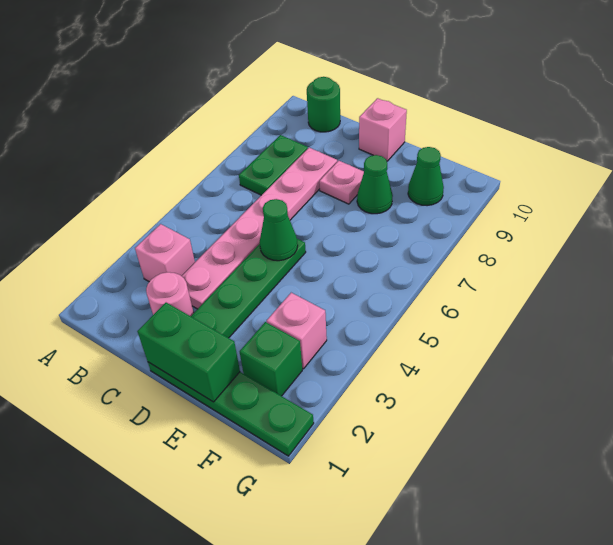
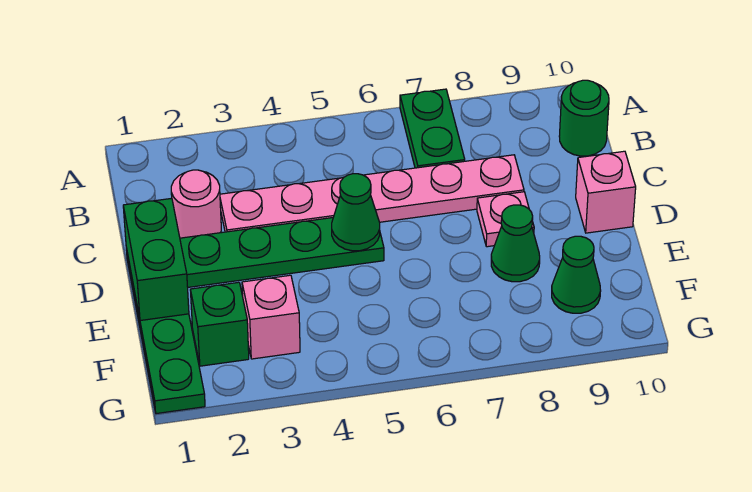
pink 1x1 brick [135,224,195,282] -> none
green 1x2 plate [239,135,308,195] -> green 1x2 plate turned to [400,89,465,168]

